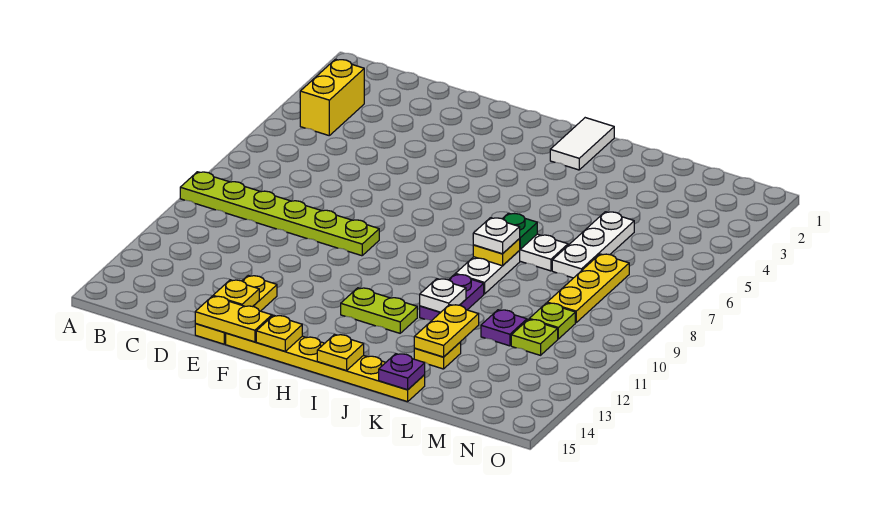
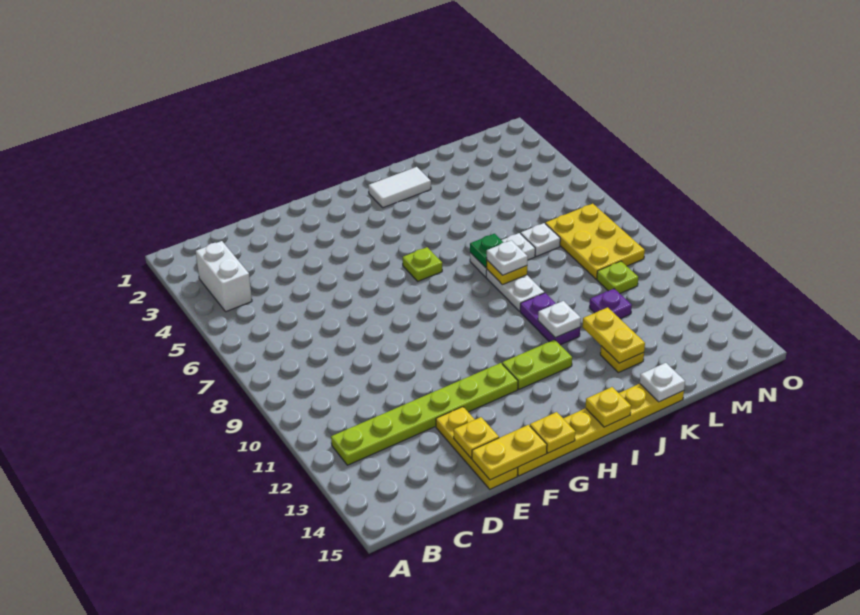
lime 1x6 plate [180,172,379,256] -> lime 1x6 plate moved to [331,363,518,465]
yellow 1x2 brick [300,59,364,135] -> white 1x2 brick [196,241,252,312]
white 1x2 tile [550,118,614,170] -> white 1x2 tile turned to [368,167,431,208]
purple 1x1 plate [379,354,425,390] -> white 1x1 plate [640,363,685,402]
white 1x3 plate [552,212,634,278] -> white 1x1 plate [520,223,560,256]
yellow 1x3 plate [547,254,629,323] -> yellow 2x3 plate [545,204,645,279]
lime 1x1 plate [511,319,558,355] -> lime 1x1 plate moved to [403,247,442,281]

